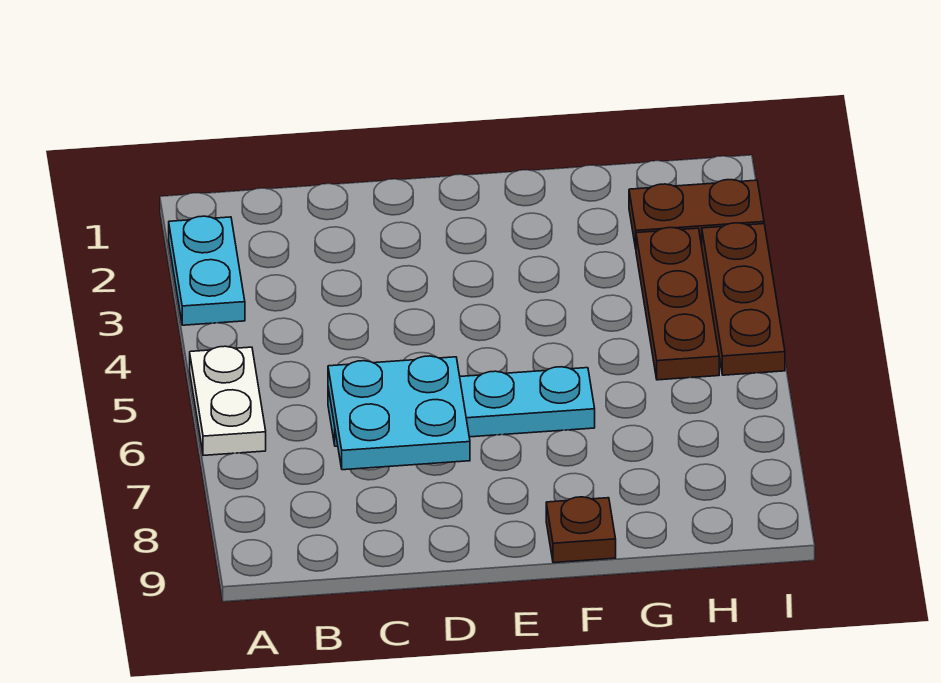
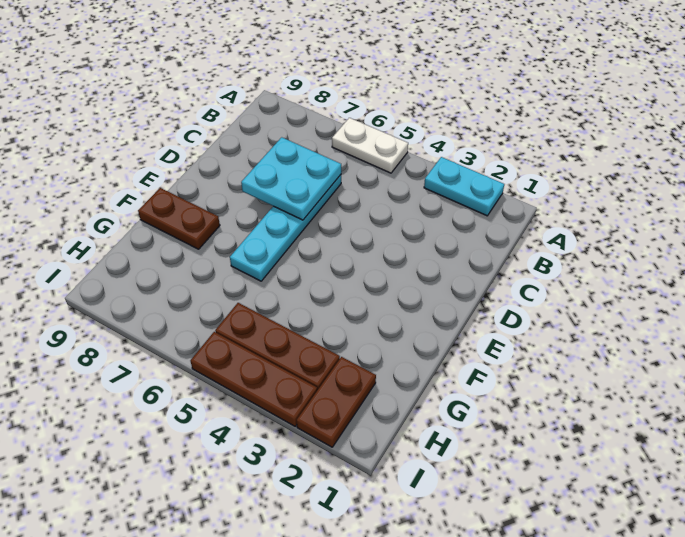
brown 1x1 plate [546,497,616,563] -> brown 1x2 plate [138,188,220,249]

